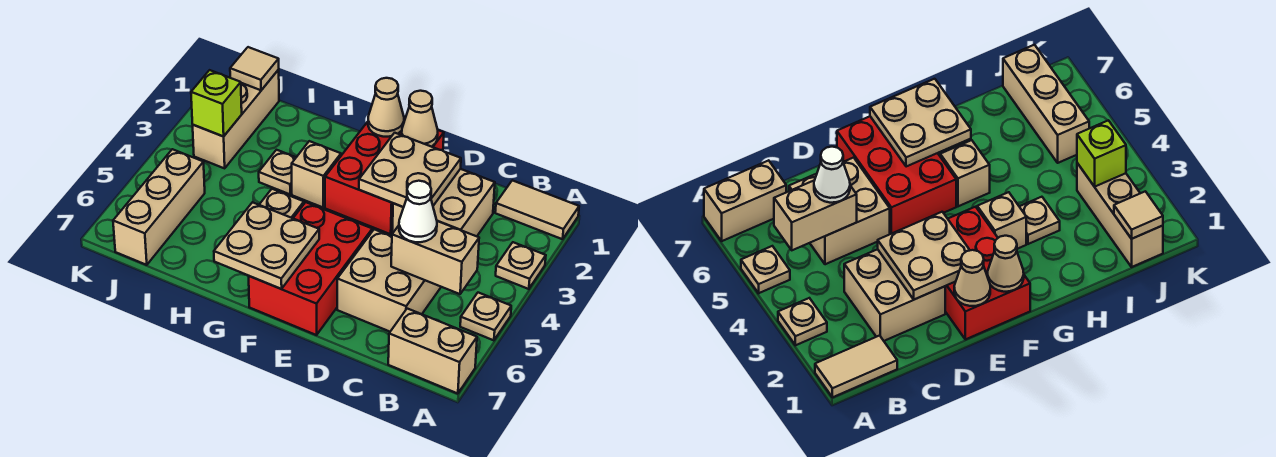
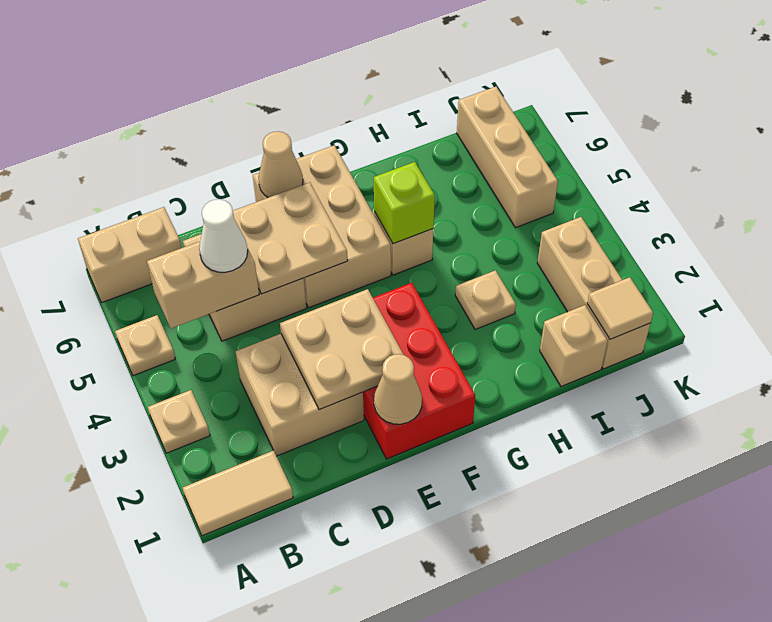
red 2x3 brick [249,202,372,335] -> tan 2x3 brick [253,145,391,308]
tan 1x1 cone [368,78,404,137] -> tan 1x1 cone moved to [259,131,303,198]
tan 2x2 plate [214,202,319,289] -> tan 2x2 plate moved to [233,183,348,294]
tan 1x1 brick [292,141,341,207] -> tan 1x1 brick moved to [540,305,608,387]
lime 1x1 brick [191,70,242,136] -> lime 1x1 brick moved to [374,162,435,244]

